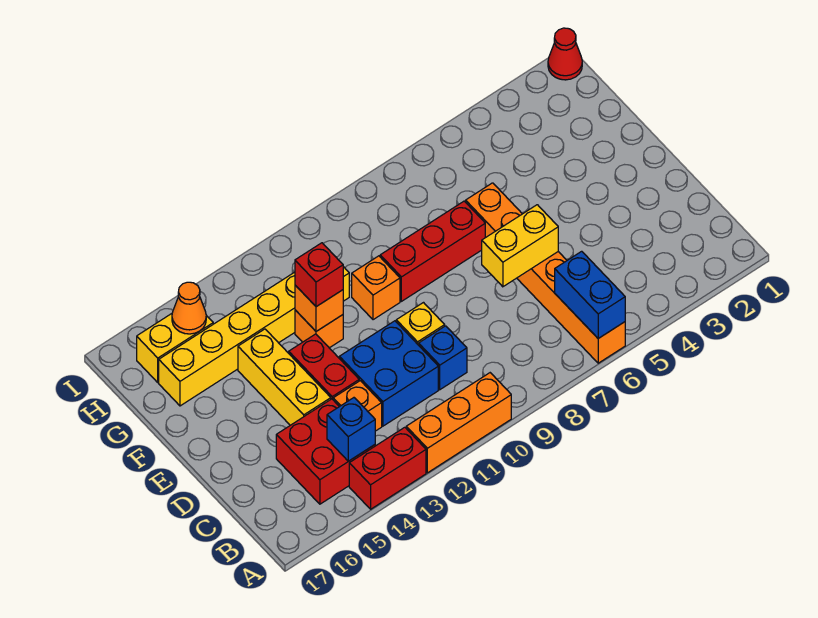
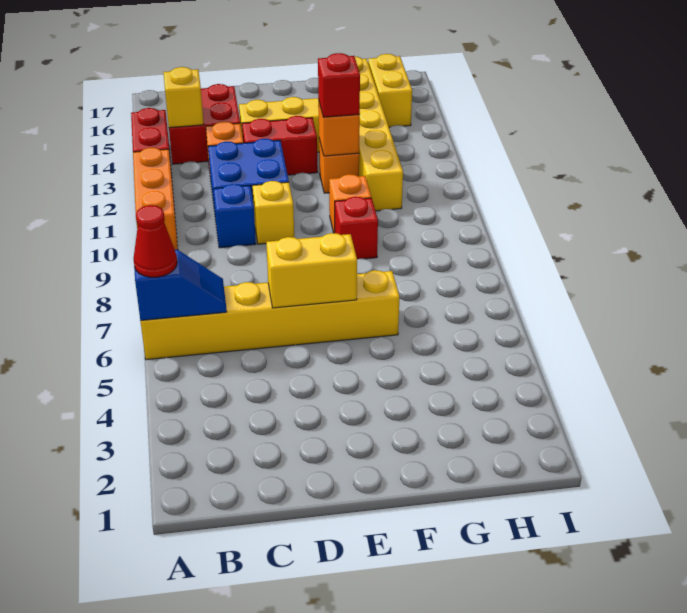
orange 1x6 brick [466,183,625,363] -> yellow 1x6 brick [141,270,400,360]
blue 1x2 brick [555,251,625,338] -> blue 1x2 slope [134,250,227,321]
blue 1x1 brick [327,398,375,461] -> yellow 1x1 brick [164,67,204,128]
yellow 1x2 brick [482,205,558,287] -> yellow 1x2 brick turned to [266,233,357,308]
red 1x3 brick [380,201,485,301] -> red 1x1 brick [335,197,378,259]
orange 1x1 cone [172,282,206,334] -> none
red 1x1 cone [548,28,582,80] -> red 1x1 cone moved to [133,205,177,277]

